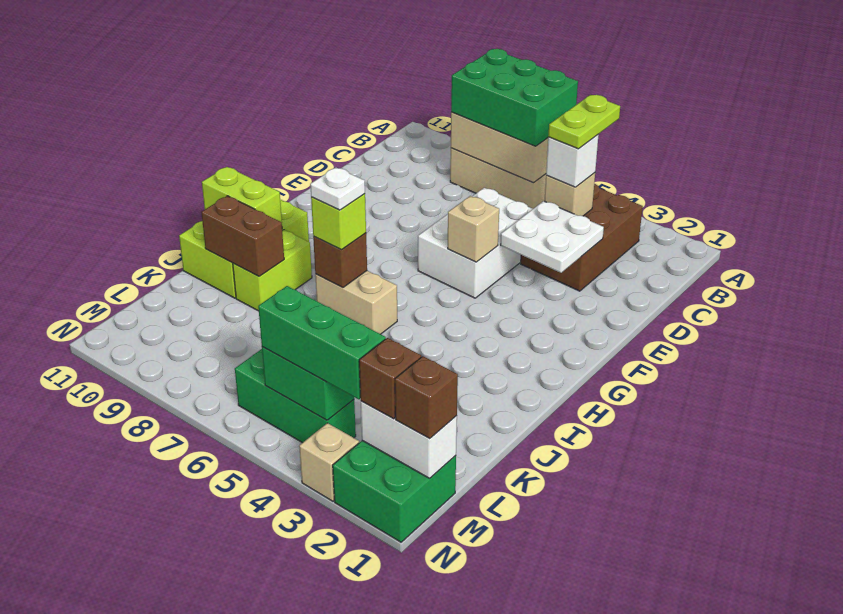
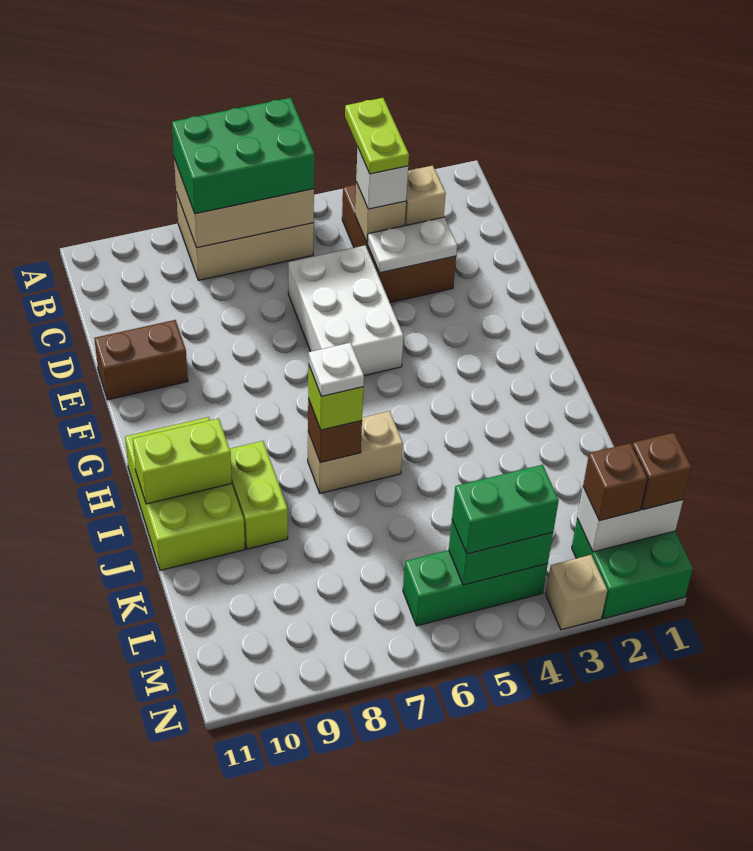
white 2x2 plate [500,201,604,273] -> white 1x2 plate [367,217,457,273]
tan 1x1 brick [448,196,499,262] -> tan 1x1 brick moved to [405,166,446,226]
brown 1x2 brick [201,196,284,277] -> brown 1x2 brick moved to [94,320,188,400]
green 1x3 brick [258,286,386,399] -> green 1x2 brick [452,465,559,554]

